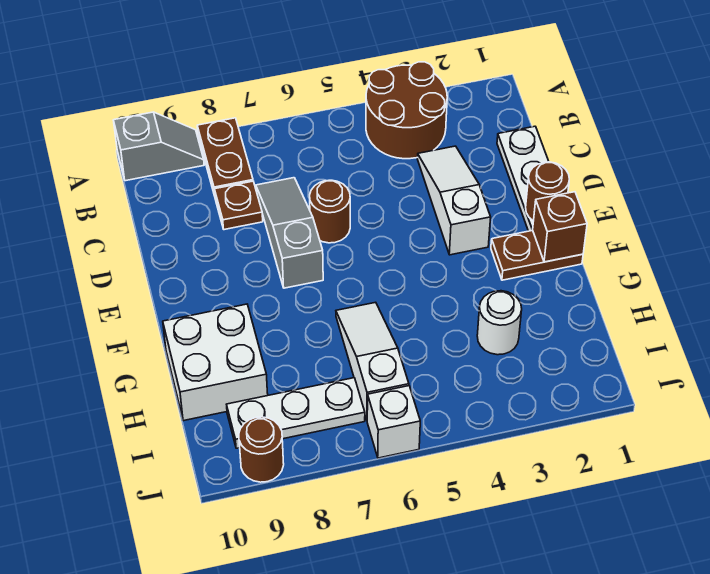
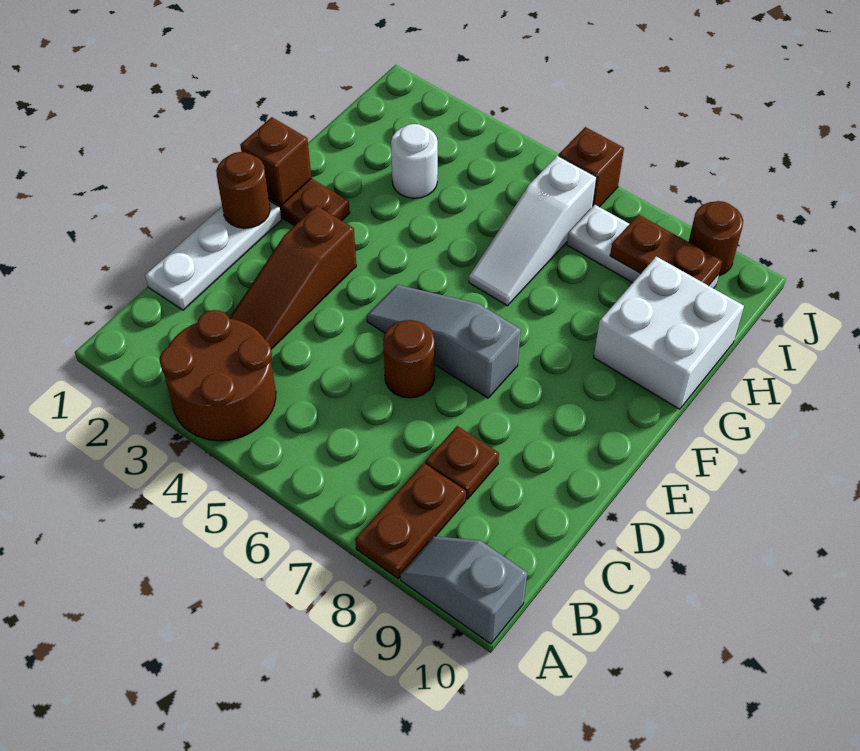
white 1x3 slope [417,146,491,255] -> brown 1x3 slope [229,206,356,349]
grey 1x3 slope [256,178,323,288] -> grey 1x3 slope turned to [367,285,521,398]
none -> brown 1x2 plate [610,215,722,286]
white 1x1 brick [367,386,420,458] -> brown 1x1 brick [559,127,624,207]

